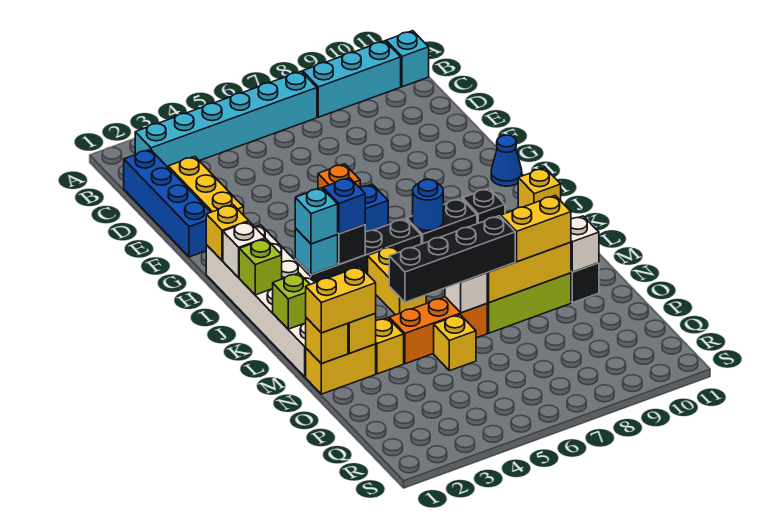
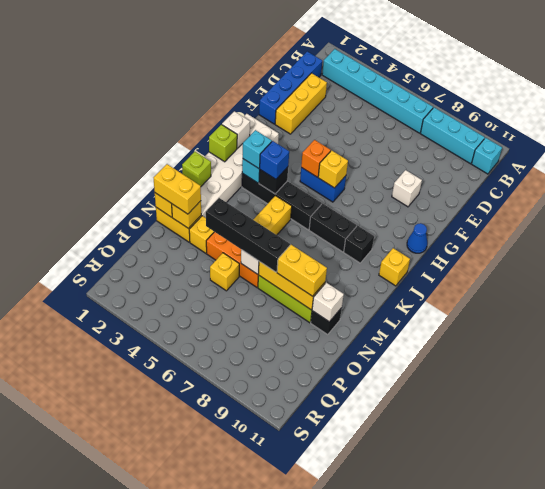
none -> white 1x1 brick [392,170,422,207]
yellow 1x1 brick [206,205,249,261] -> yellow 1x1 brick moved to [318,150,348,188]
blue 1x1 round brick [413,179,443,231] -> none

